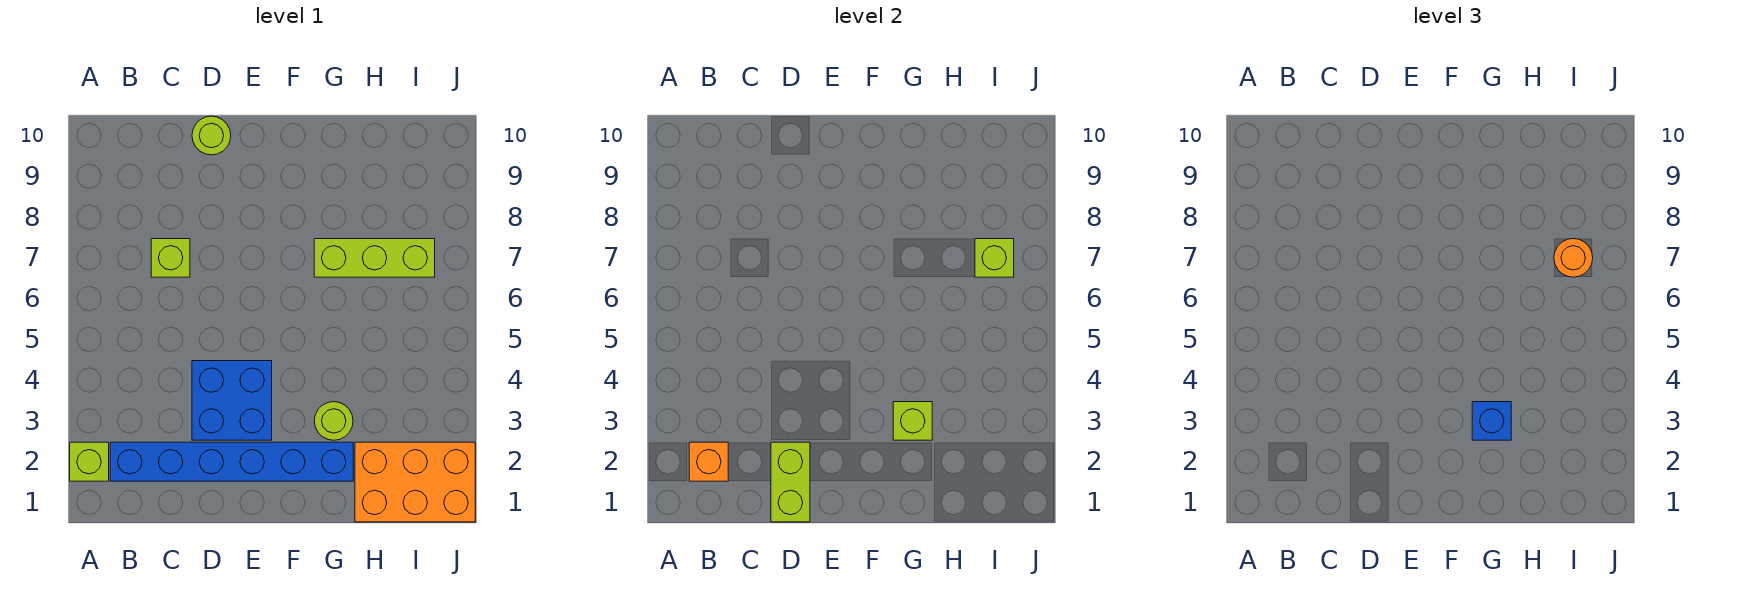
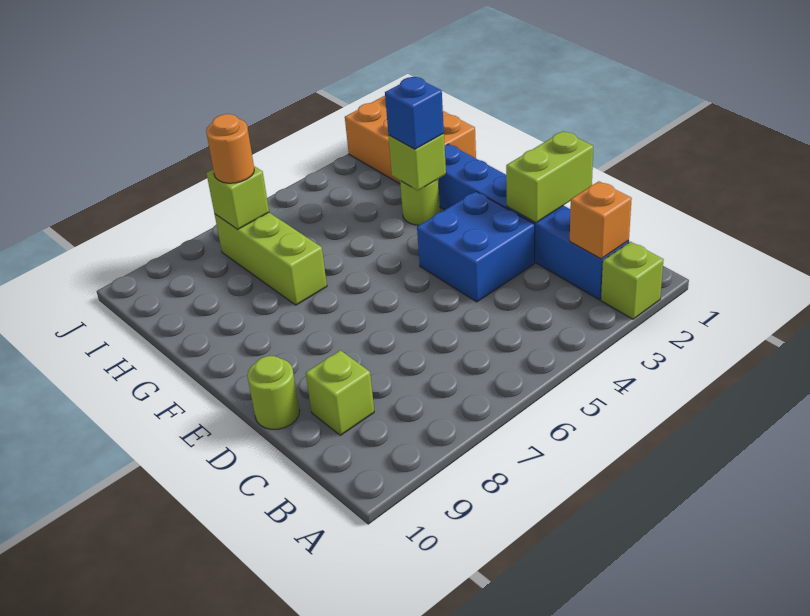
lime 1x1 brick [151,239,190,277] -> lime 1x1 brick moved to [306,350,374,435]

